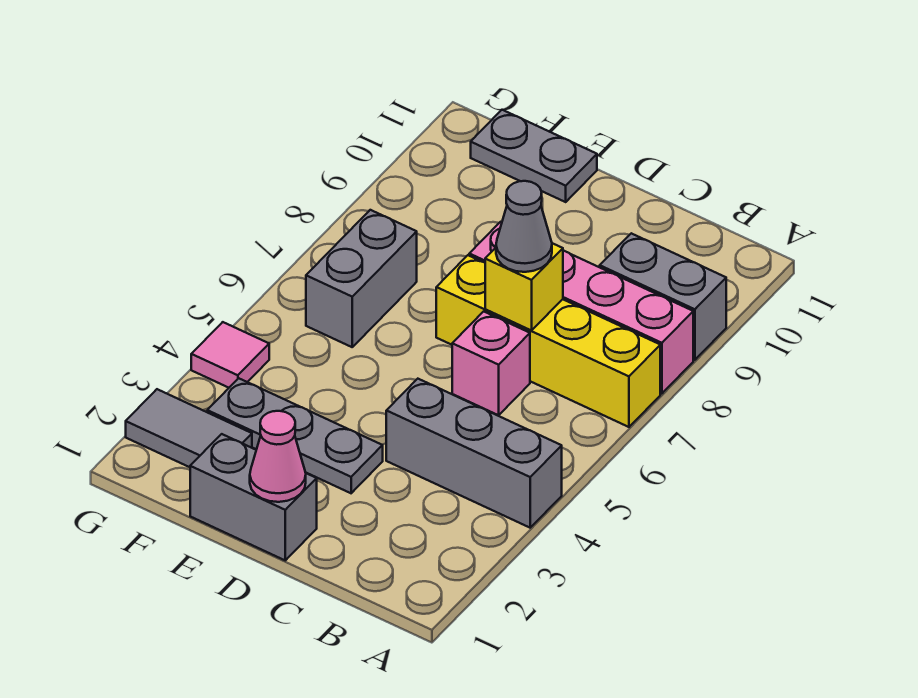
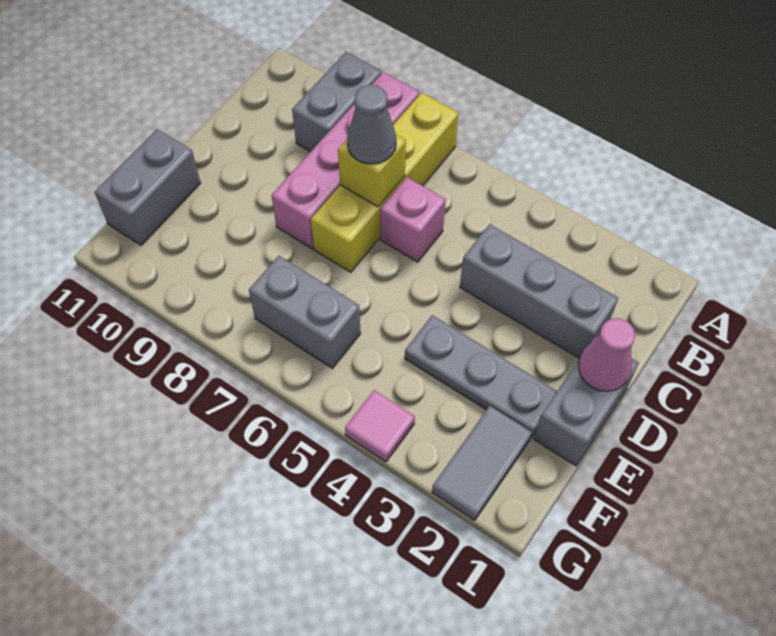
grey 1x3 brick [386,379,562,528] -> grey 1x3 brick turned to [460,224,618,359]
grey 1x3 plate [207,378,383,493] -> grey 1x3 plate turned to [405,315,557,438]
grey 1x2 plate [471,110,597,202] -> grey 1x2 brick [95,129,200,245]

